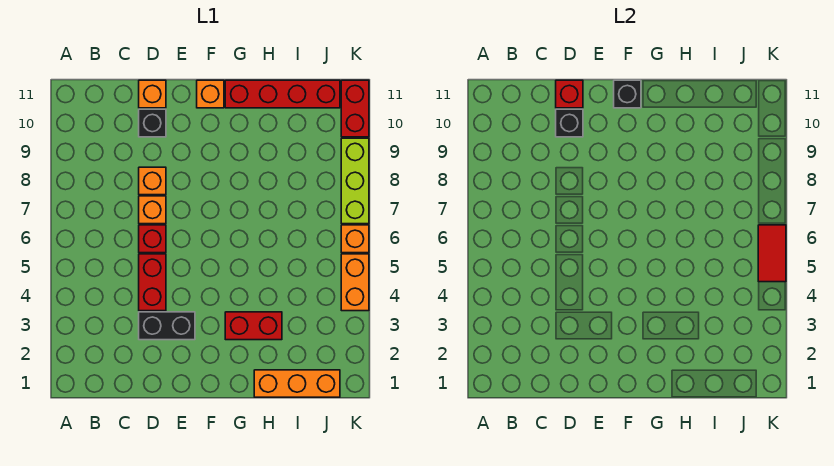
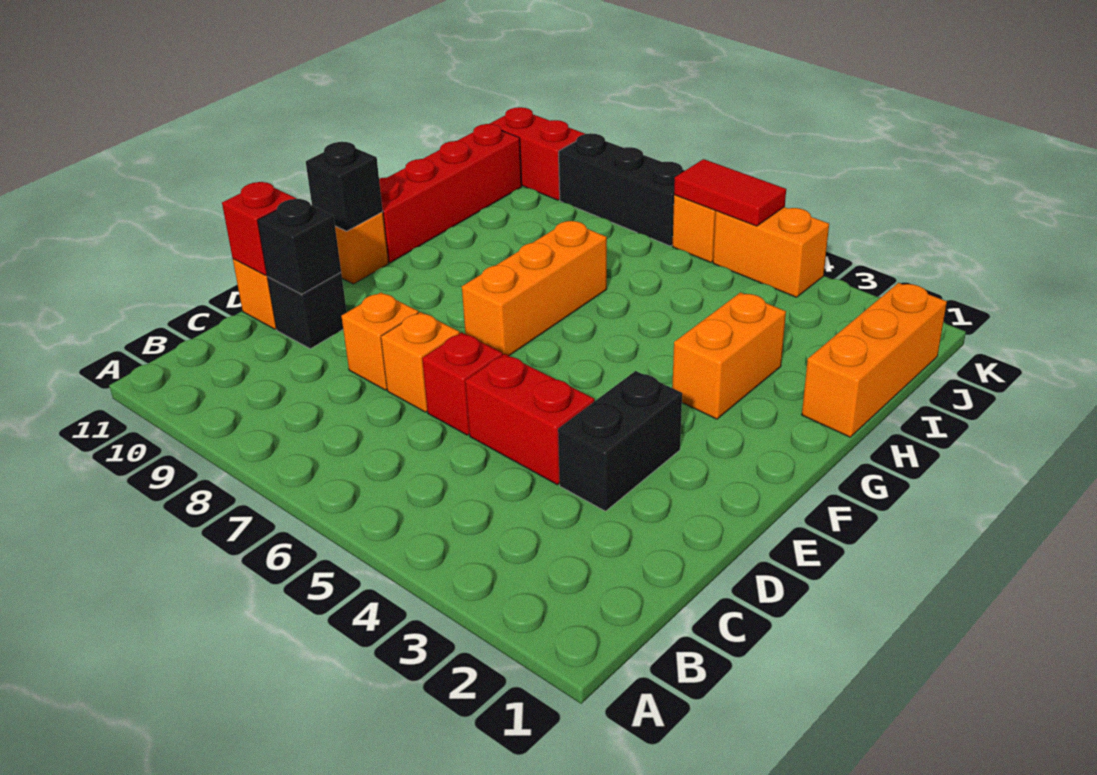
none -> orange 1x3 brick [462,221,607,356]
red 1x2 brick [225,312,282,340] -> orange 1x2 brick [672,292,786,419]
lime 1x3 brick [341,138,369,224] -> black 1x3 brick [559,133,685,246]

